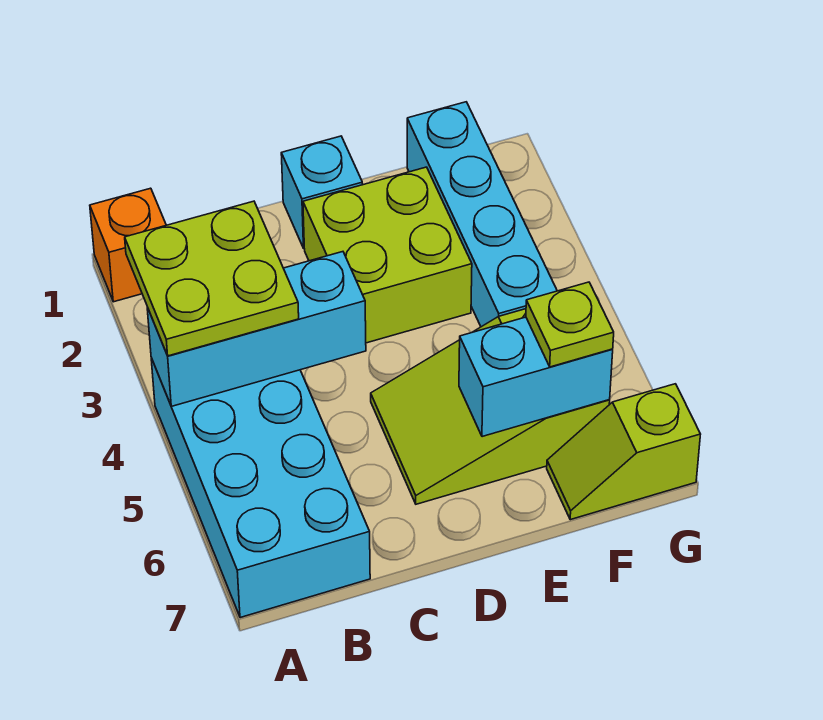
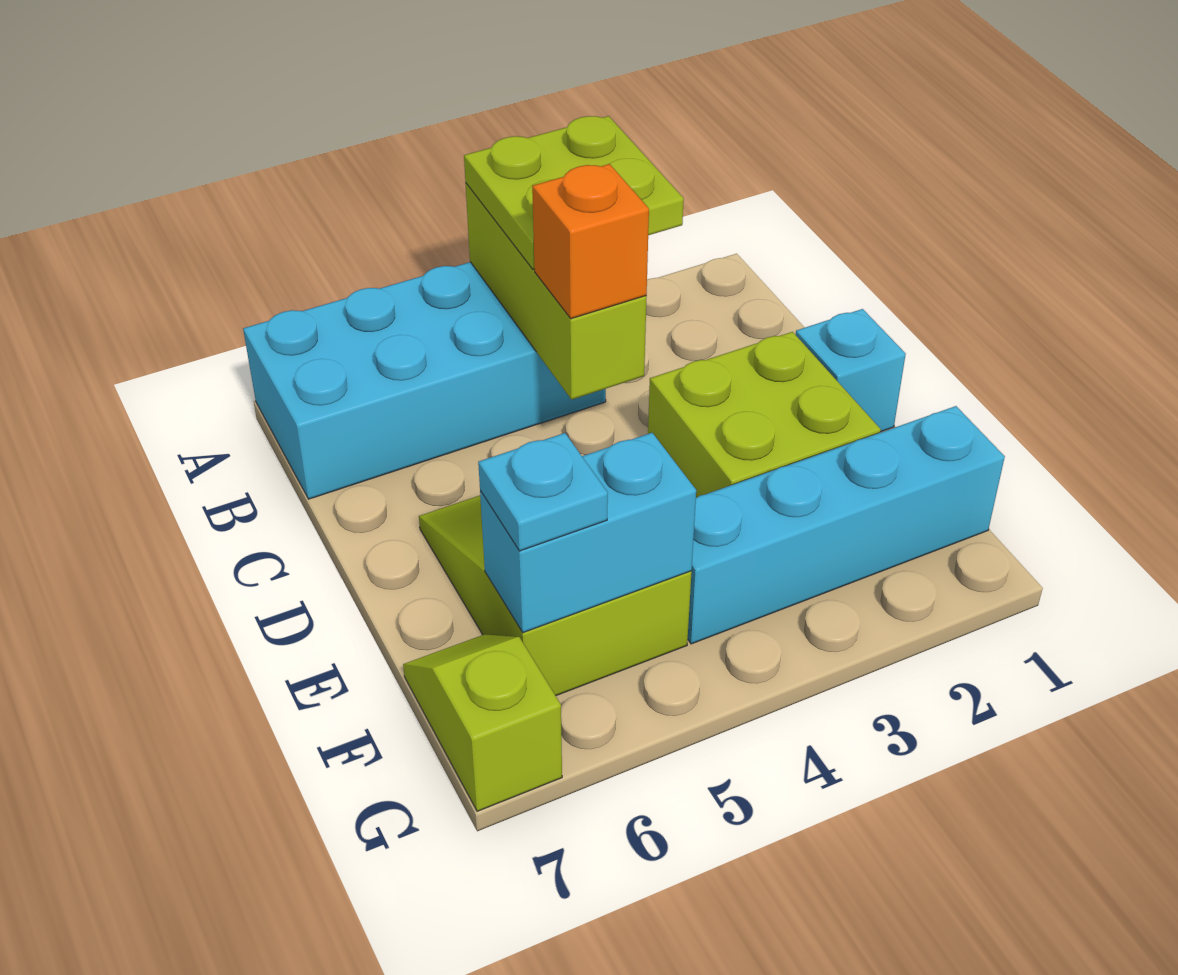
orange 1x1 brick [90,188,166,302] -> orange 1x1 brick moved to [532,164,649,319]
cyan 1x3 brick [147,252,366,406] -> lime 1x3 brick [465,183,647,400]
cyan 1x2 brick [459,317,613,437] -> cyan 1x2 brick turned to [480,433,696,633]
lime 1x1 plate [526,282,614,367] -> cyan 1x1 plate [478,433,608,551]

